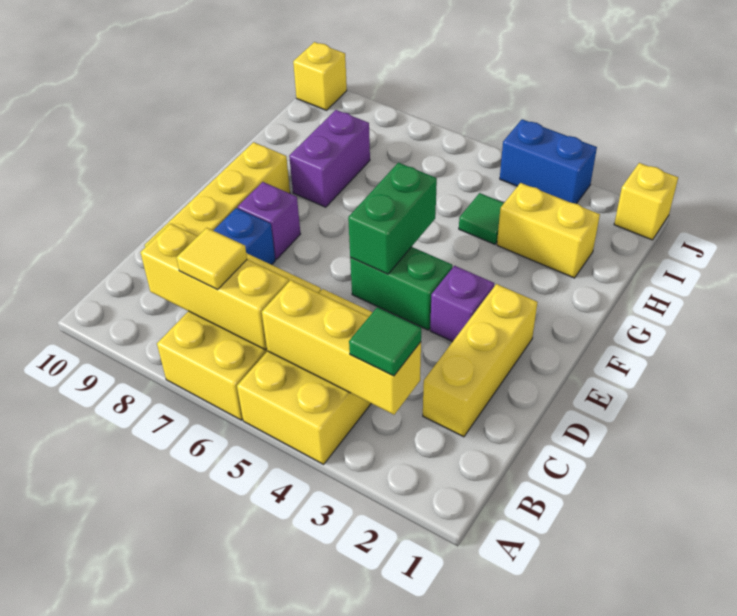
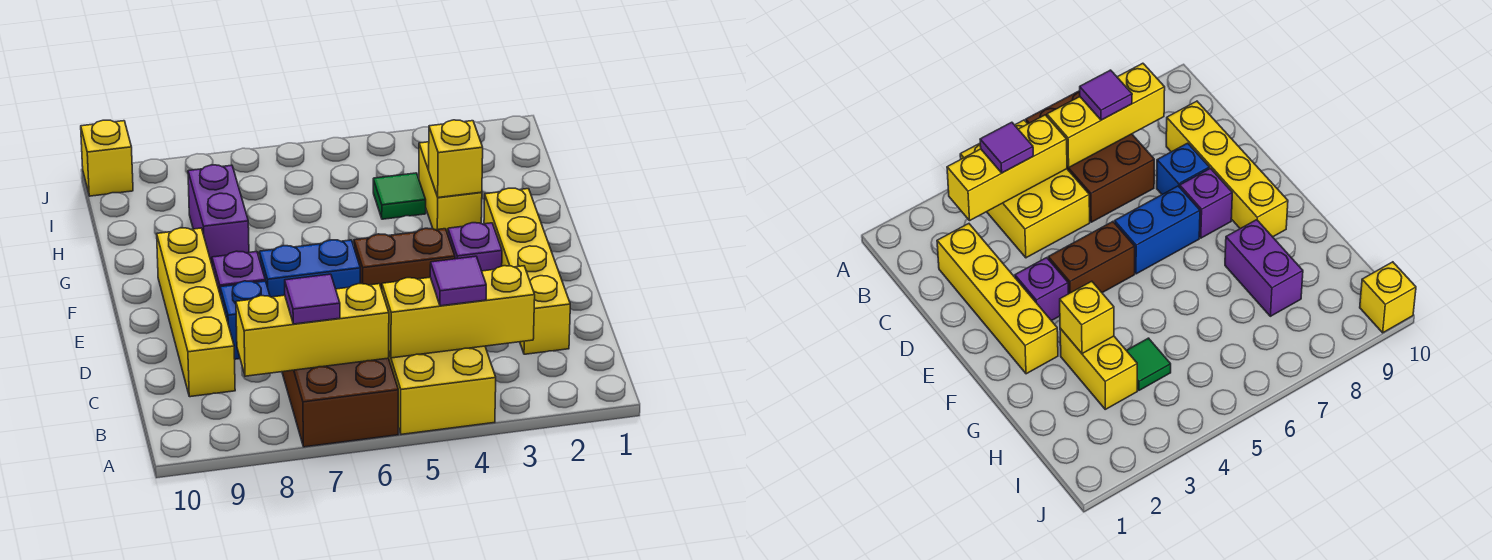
yellow 2x3 brick [157,253,321,420] -> brown 2x3 brick [282,358,398,447]
green 1x1 tile [349,307,421,376] -> none
none -> purple 1x1 tile [430,256,486,306]
yellow 1x1 tile [176,228,247,290] -> purple 1x1 tile [285,274,340,324]
yellow 1x3 brick [423,284,538,437] -> yellow 1x4 brick [484,188,570,354]
green 1x2 brick [350,247,452,330] -> brown 1x2 brick [354,228,455,289]
green 1x2 brick [348,163,437,274] -> none
yellow 1x2 brick [497,183,600,278] -> yellow 1x2 brick turned to [419,142,482,234]
yellow 1x1 brick [614,163,678,240] -> yellow 1x1 brick moved to [429,120,483,198]
blue 1x2 brick [500,119,597,204] -> blue 1x2 brick moved to [259,240,360,297]

